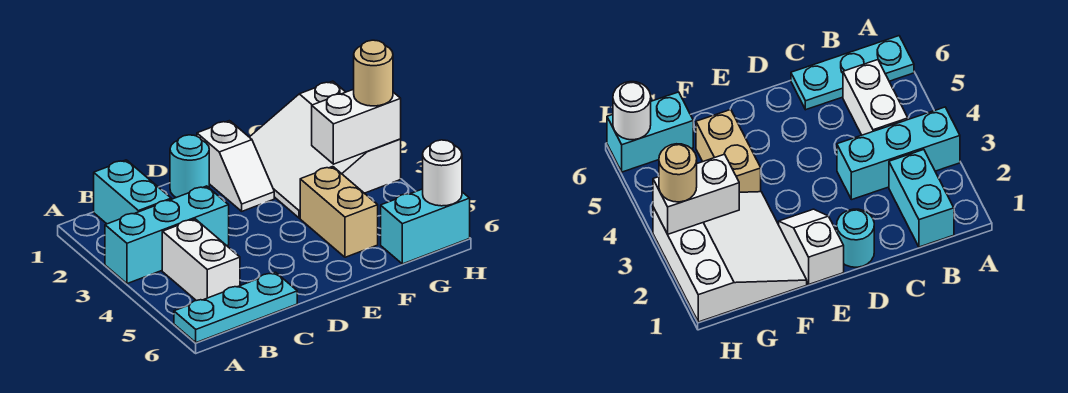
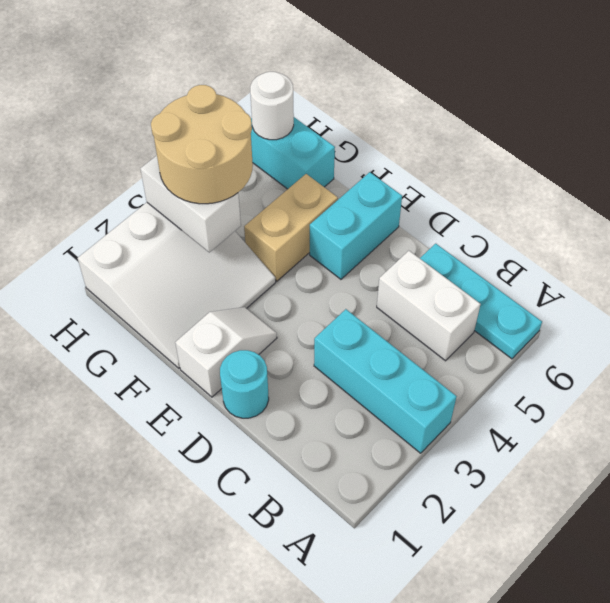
cyan 1x2 brick [94,160,171,224] -> cyan 1x2 brick moved to [310,172,402,279]
white 1x2 brick [162,219,240,301] -> white 1x2 brick turned to [377,251,481,361]
tan 1x1 round brick [354,40,393,106] -> tan 2x2 round brick [151,85,253,204]

